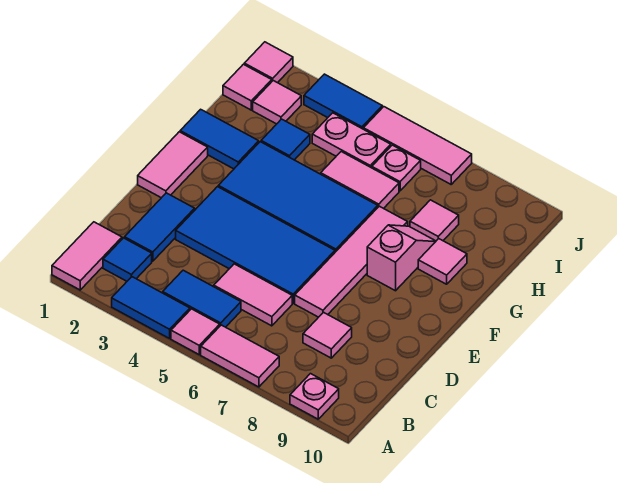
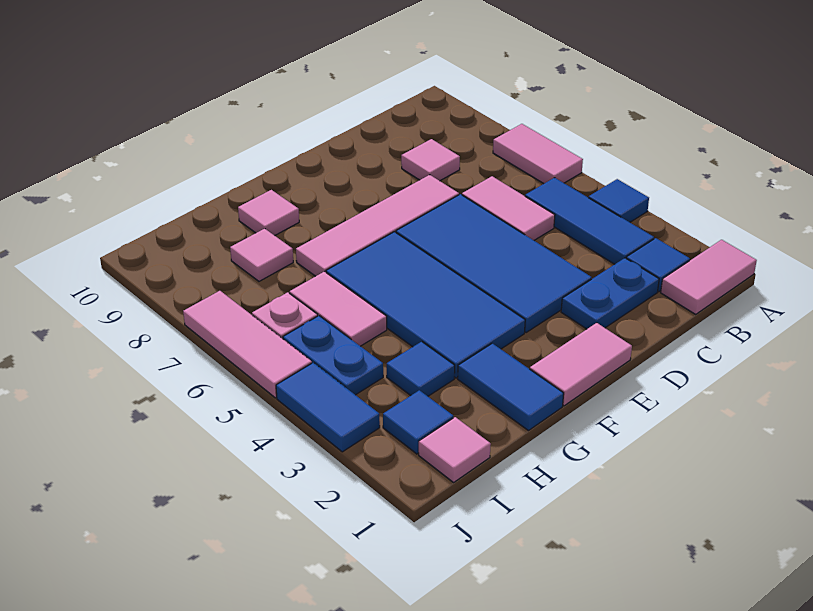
blue 1x2 tile [112,277,190,338] -> blue 1x1 tile [589,179,649,222]
pink 1x1 tile [171,309,220,354] -> none
pink 1x1 plate [290,374,339,419] -> none
blue 1x2 tile [163,270,241,327] -> blue 1x3 tile [525,178,654,264]
blue 1x2 tile [125,193,195,261] -> blue 1x2 plate [561,258,659,329]
pink 1x2 slope [367,225,436,291] -> none
pink 1x1 tile [253,81,301,124] -> blue 1x1 tile [383,390,453,454]
pink 1x2 plate [312,113,391,168] -> blue 1x2 plate [283,316,383,395]
pink 1x1 tile [244,42,293,83] -> none

